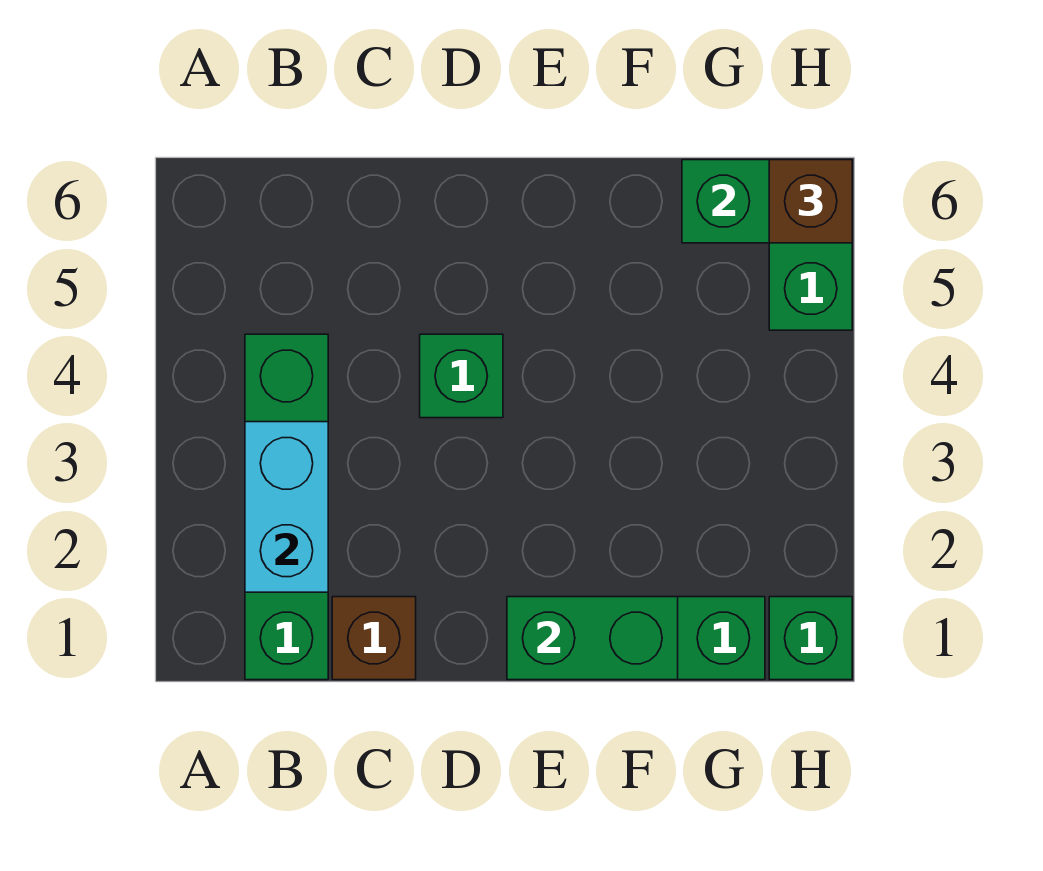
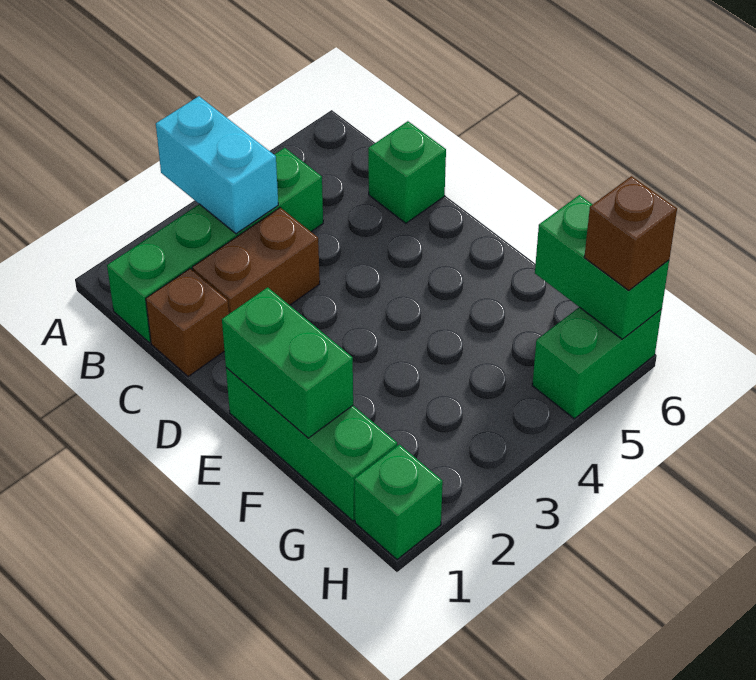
cyan 1x2 brick [245,422,328,592] -> cyan 1x2 brick turned to [156,96,278,234]
none -> brown 1x2 brick [192,208,320,314]
green 1x1 brick [420,334,503,418] -> green 1x1 brick moved to [368,121,446,223]

